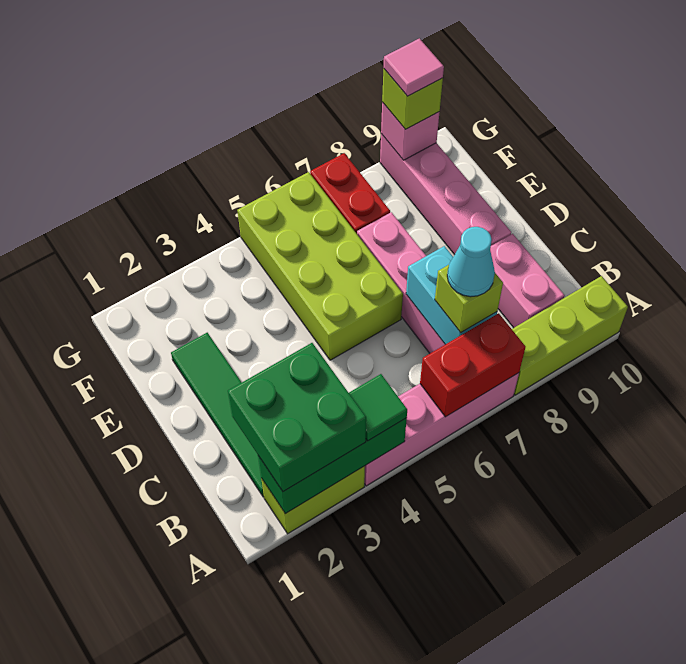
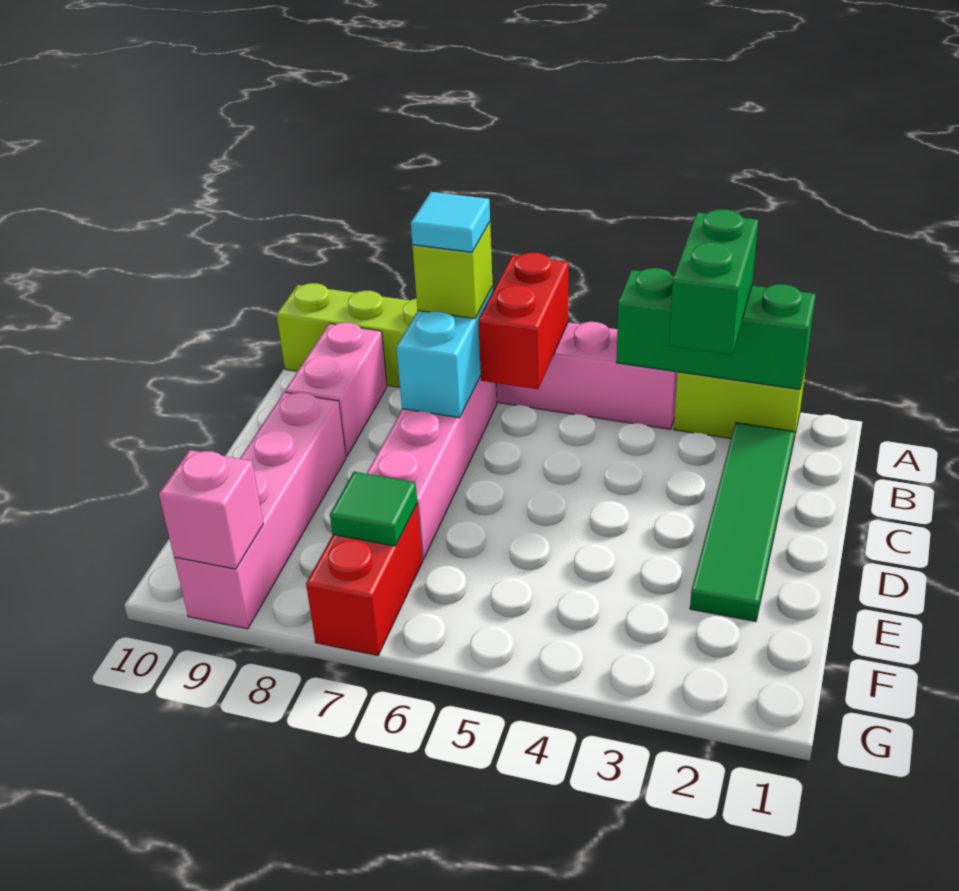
green 2x2 brick [228,343,366,492] -> green 1x2 brick [669,209,758,355]
green 1x1 tile [349,374,407,441] -> green 1x1 tile moved to [330,472,417,546]
red 1x2 brick [420,313,526,417] -> red 1x2 brick turned to [478,253,568,389]
cyan 1x1 cone [447,227,495,297] -> cyan 1x1 tile [411,192,490,252]
lime 2x4 brick [237,172,403,360] -> none
lime 1x1 brick [382,69,443,129] -> none
pink 1x1 tile [383,38,444,96] -> none

